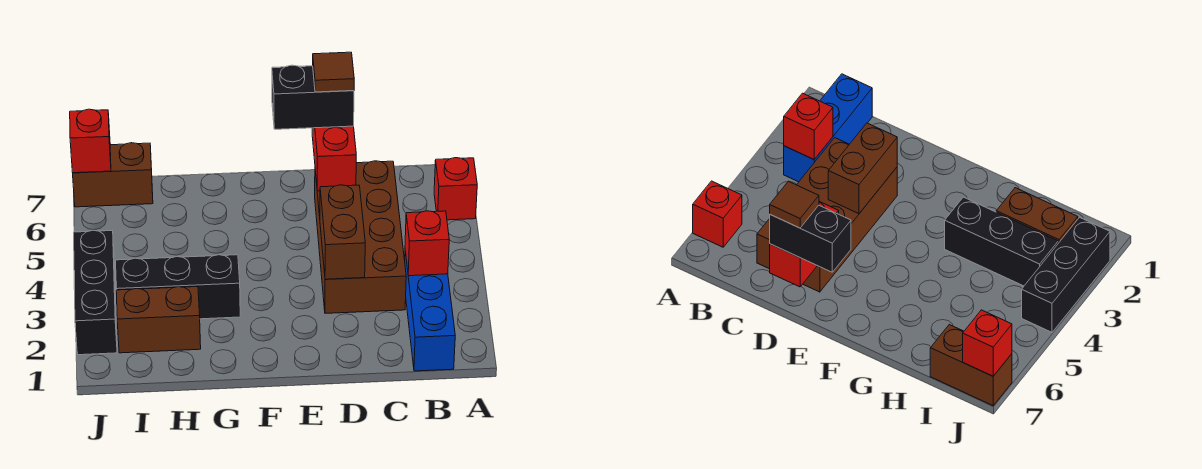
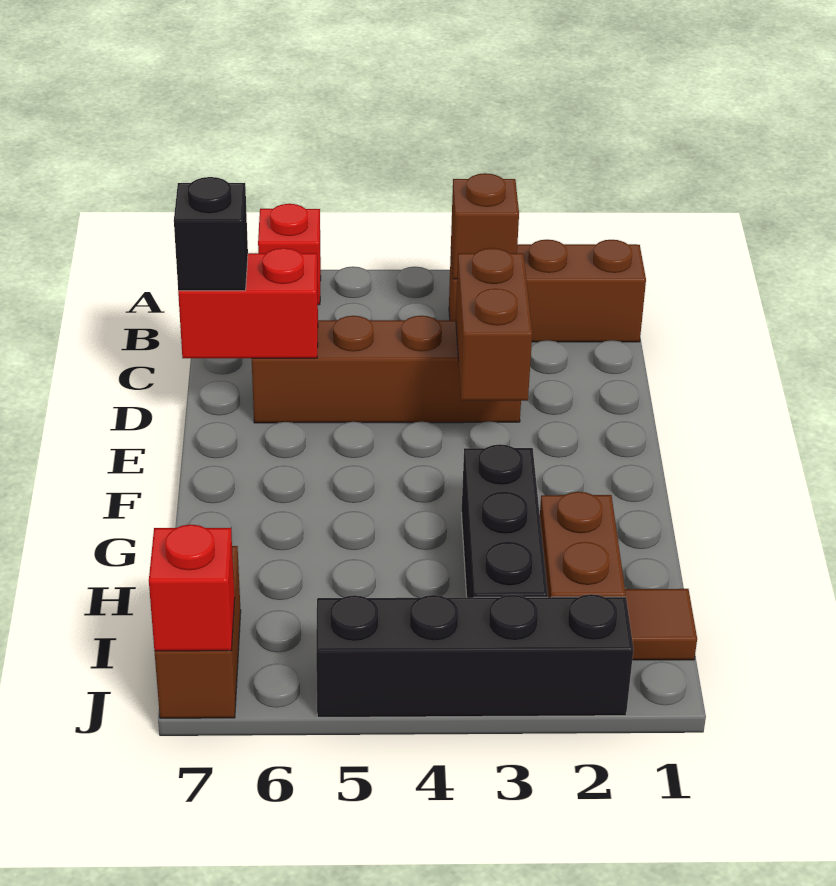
blue 1x3 brick [405,251,455,371] -> brown 1x3 brick [449,240,646,342]
red 1x1 brick [405,211,449,276] -> brown 1x1 brick [451,173,519,279]
brown 2x4 brick [315,161,406,313] -> brown 1x4 brick [252,316,521,423]
brown 1x2 brick [320,185,365,279] -> brown 1x2 brick turned to [456,248,532,401]
black 1x2 brick [272,65,354,129] -> black 1x1 brick [174,177,248,291]
brown 1x1 tile [313,52,354,92] -> brown 1x1 tile moved to [625,589,697,660]
black 1x3 brick [74,230,117,355] -> black 1x4 brick [316,594,633,717]

